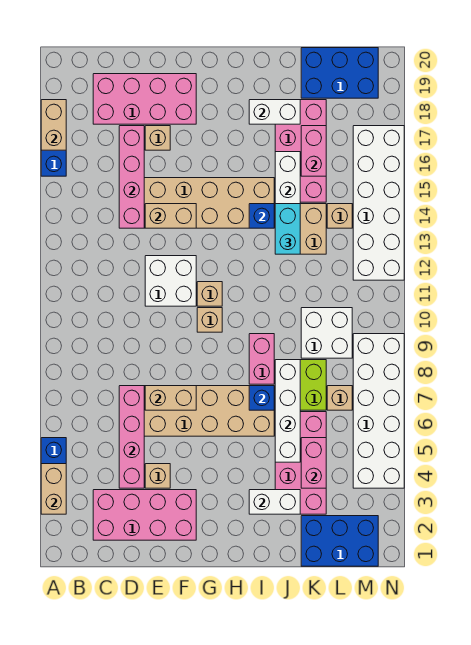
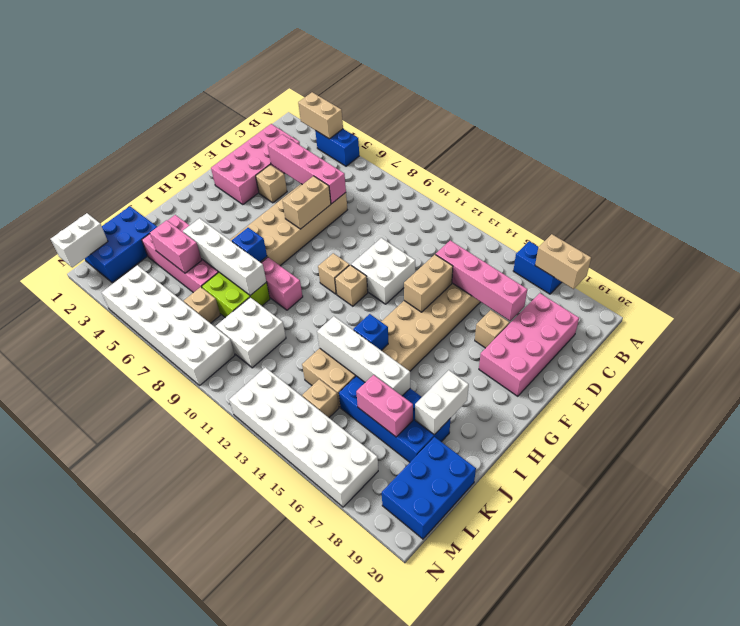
white 1x2 brick [249,490,300,514] -> white 1x2 brick moved to [51,213,108,268]
cyan 1x2 brick [275,204,300,254] -> none
pink 2x4 brick [275,100,326,202] -> blue 2x4 brick [339,376,450,462]

